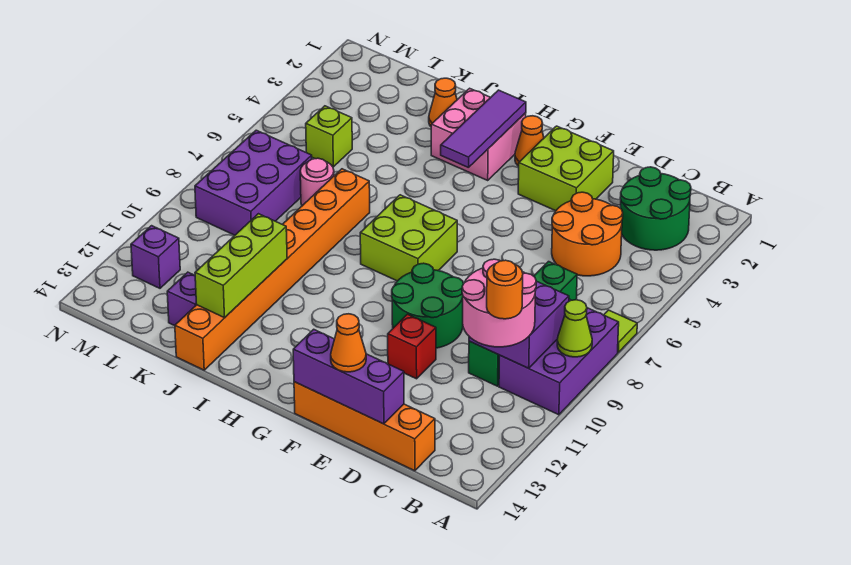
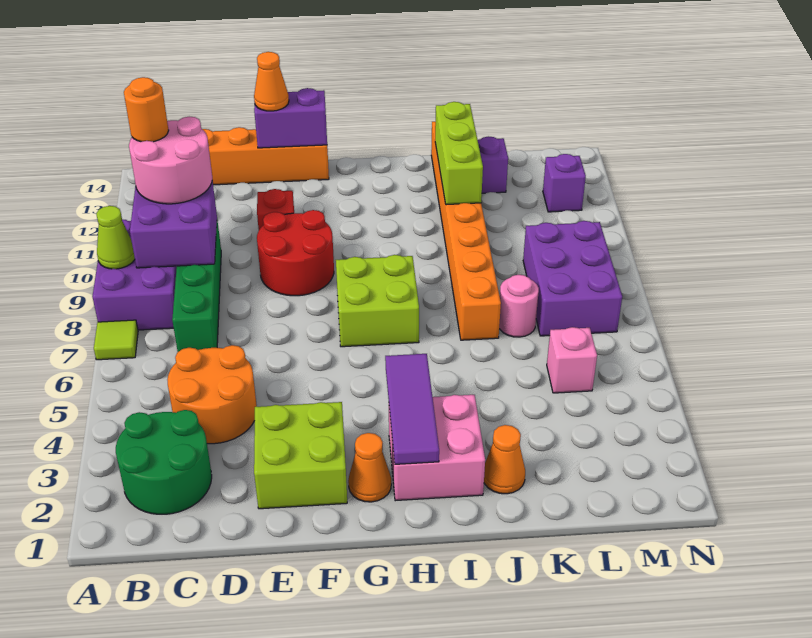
purple 1x3 brick [293,329,404,424] -> purple 1x2 brick [254,88,327,148]
green 2x2 round brick [392,263,463,348] -> red 2x2 round brick [257,210,334,296]
lime 1x1 brick [306,106,352,167] -> pink 1x1 brick [547,327,597,393]

